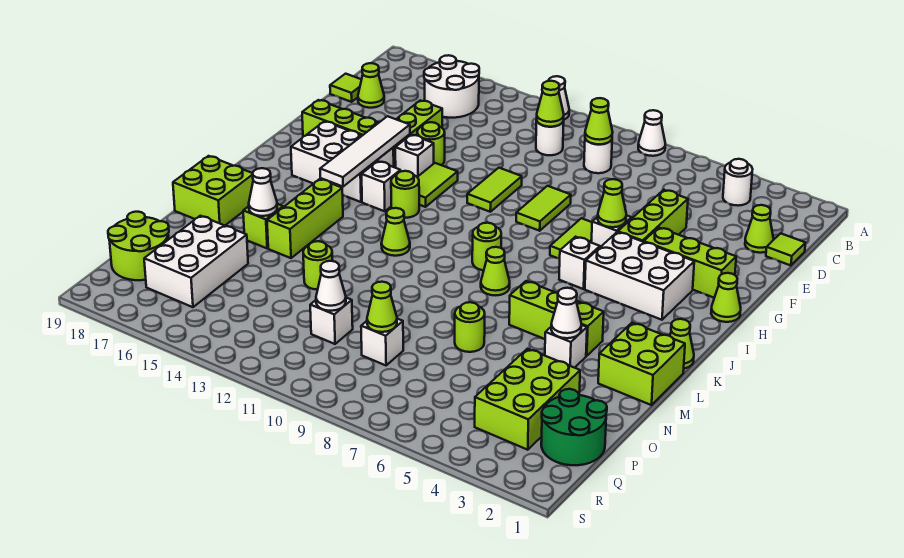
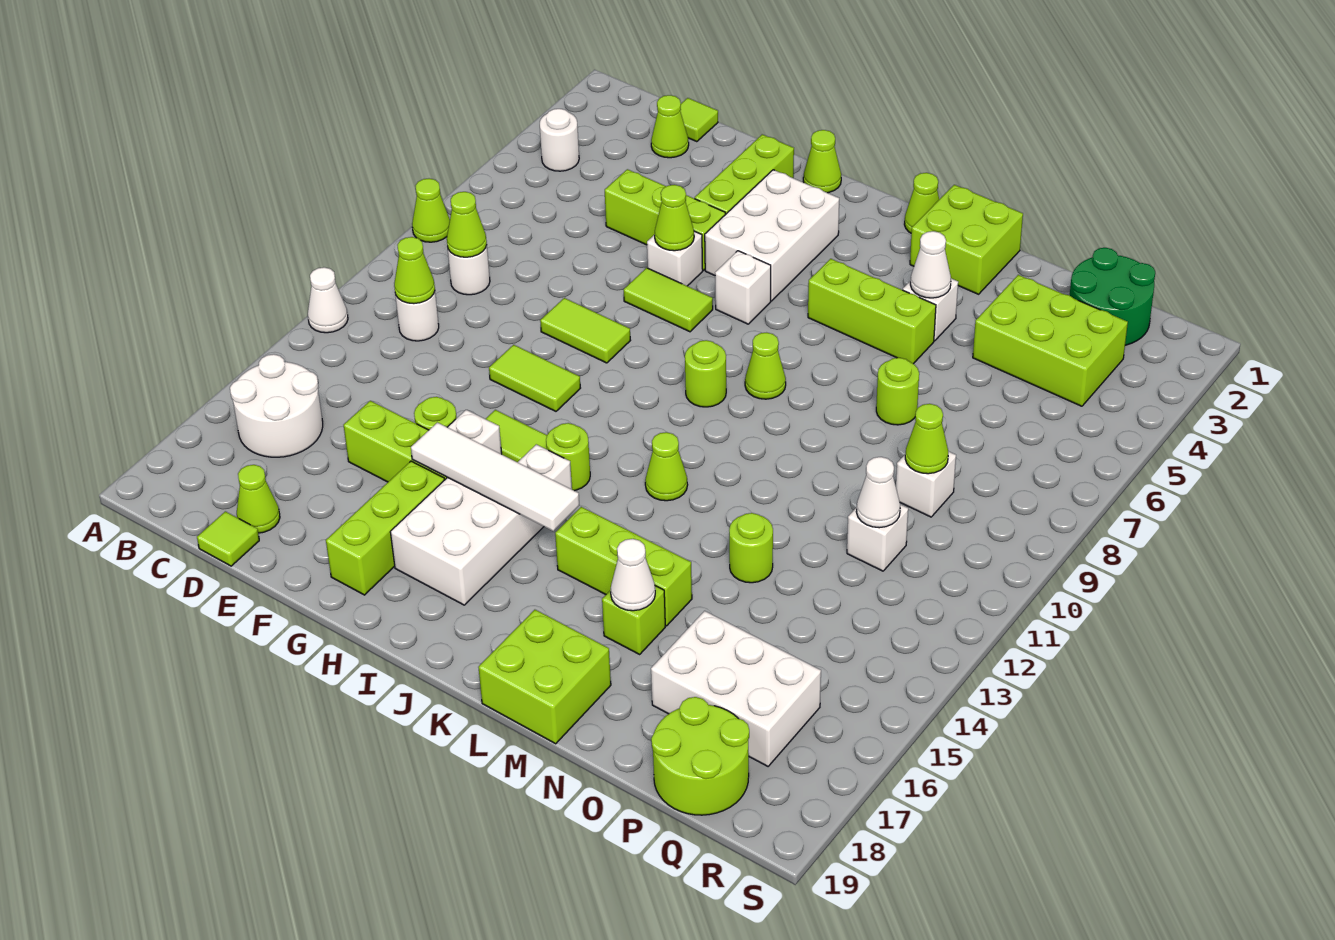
white 1x1 cone [638,110,665,156] -> lime 1x1 cone [412,178,450,242]
lime 1x3 brick [509,281,604,356] -> lime 1x3 brick turned to [808,259,936,364]

